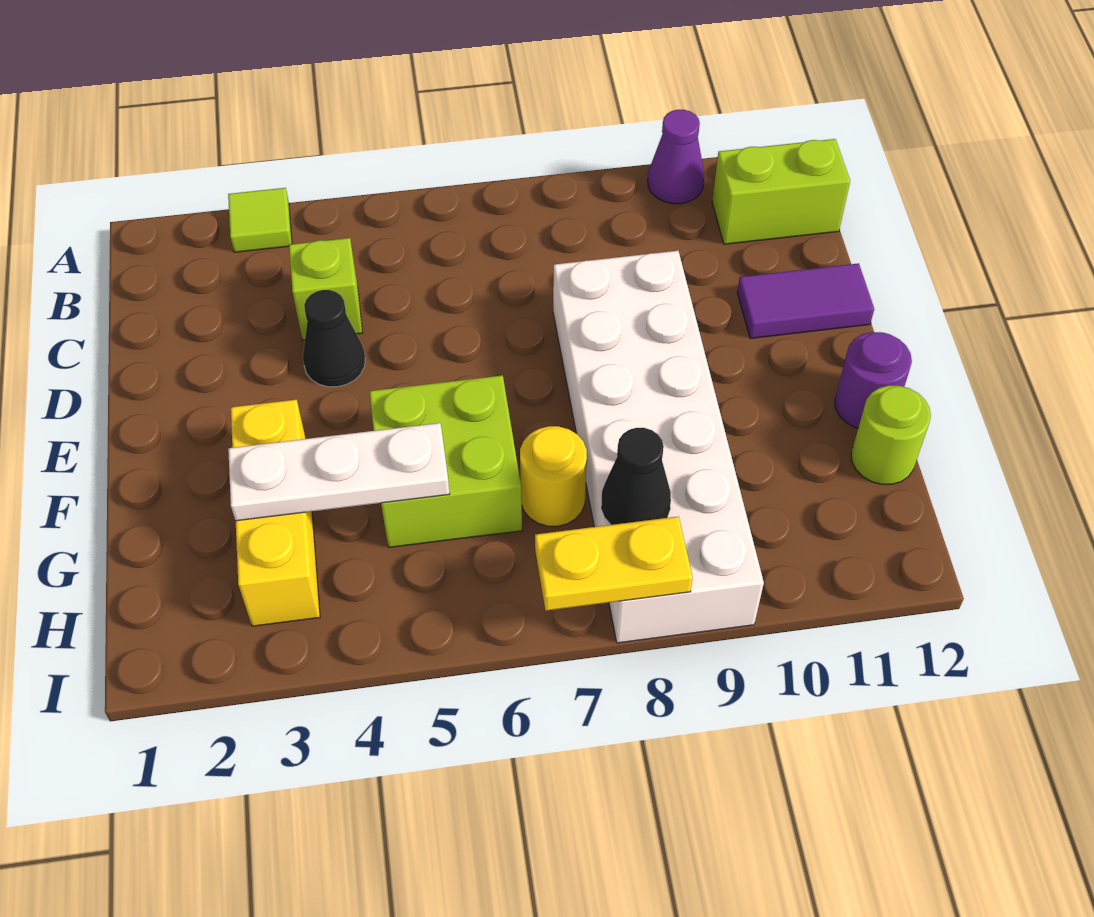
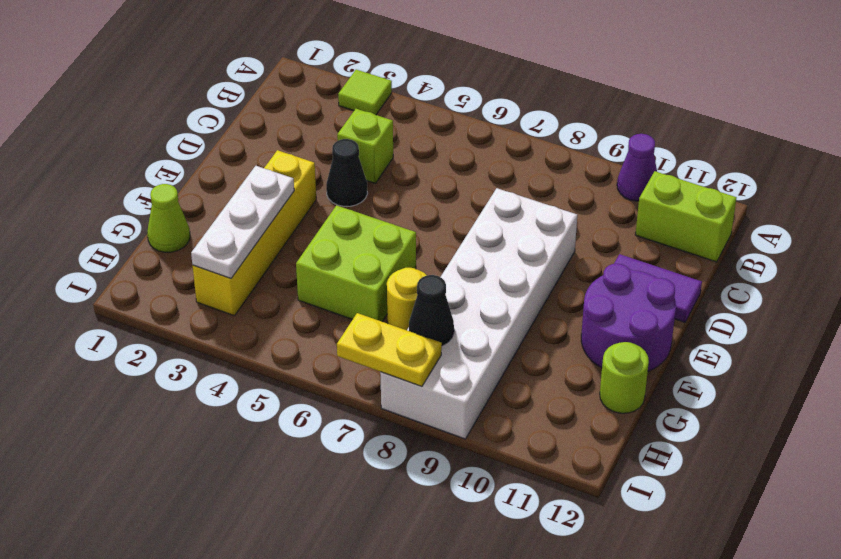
yellow 1x3 brick [231,400,320,626] -> yellow 1x4 brick [192,150,316,316]
purple 1x1 round brick [835,332,912,428] -> purple 2x2 round brick [581,264,676,371]
none -> lime 1x1 cone [147,184,190,252]
white 1x3 plate [228,423,450,521] -> white 1x3 plate turned to [191,166,294,279]

